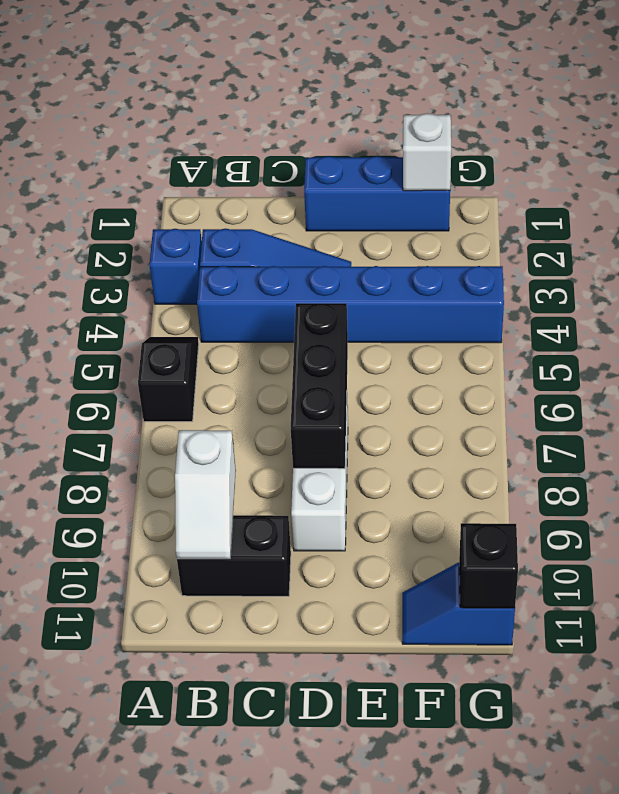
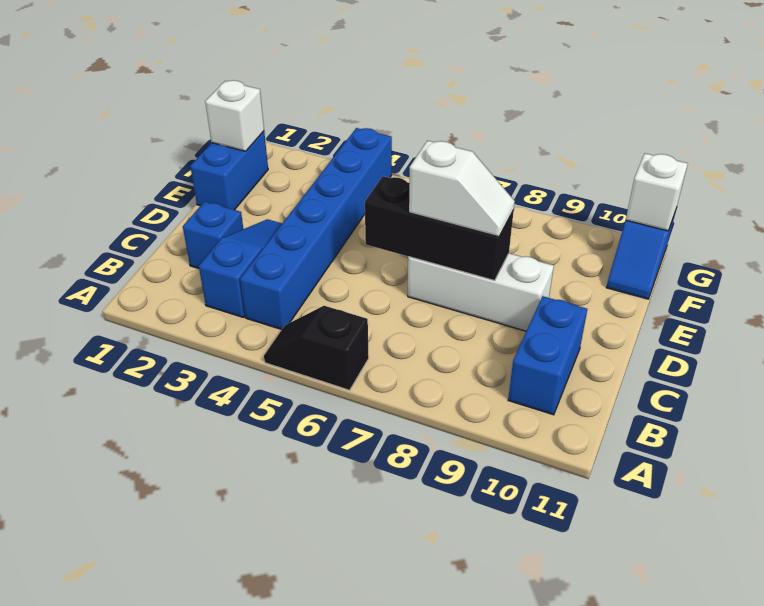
blue 1x1 brick [150,229,202,304] -> blue 1x1 brick moved to [183,202,243,268]
white 1x2 slope [175,430,236,559] -> white 1x2 slope moved to [409,141,515,237]
black 1x2 brick [177,515,291,596] -> blue 1x2 brick [508,296,587,415]
blue 1x3 brick [304,156,450,231] -> blue 1x2 brick [190,131,268,210]
black 1x1 brick [459,523,518,608] -> white 1x1 brick [626,153,688,231]

